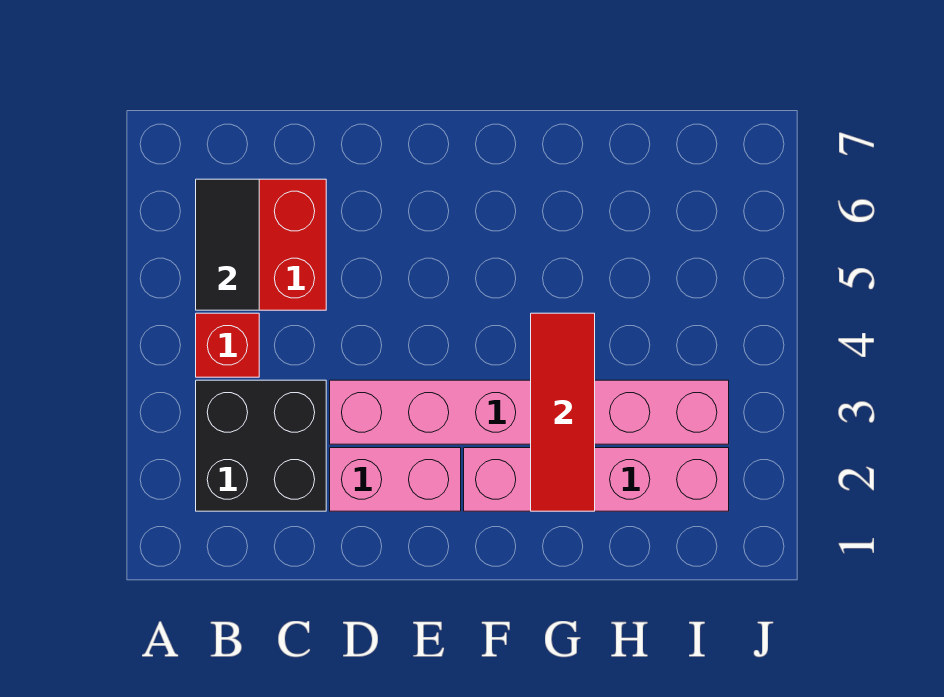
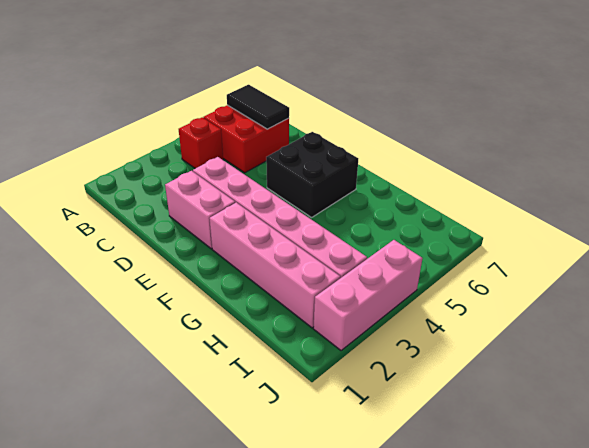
black 2x2 brick [196,380,326,511] -> black 2x2 brick moved to [266,132,358,218]
black 1x2 tile [196,179,259,310] -> black 1x2 tile turned to [227,85,289,129]
red 1x3 tile [531,313,595,511] -> none
none -> pink 1x3 brick [313,240,423,351]

